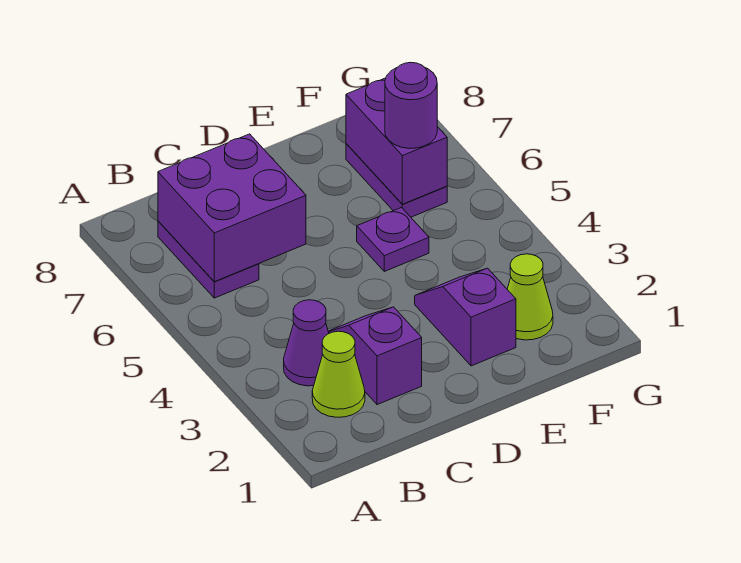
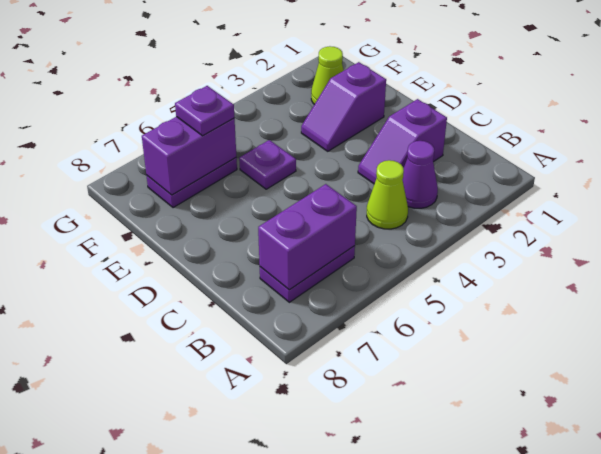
lime 1x1 cone [312,331,365,417] -> lime 1x1 cone moved to [367,160,408,229]
purple 2x2 brick [158,134,306,282] -> purple 1x2 brick [258,184,357,290]
purple 1x1 round brick [385,62,437,149] -> purple 1x1 plate [175,86,234,136]

